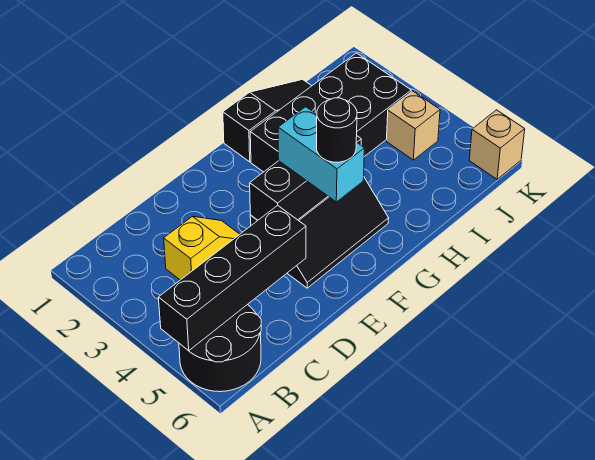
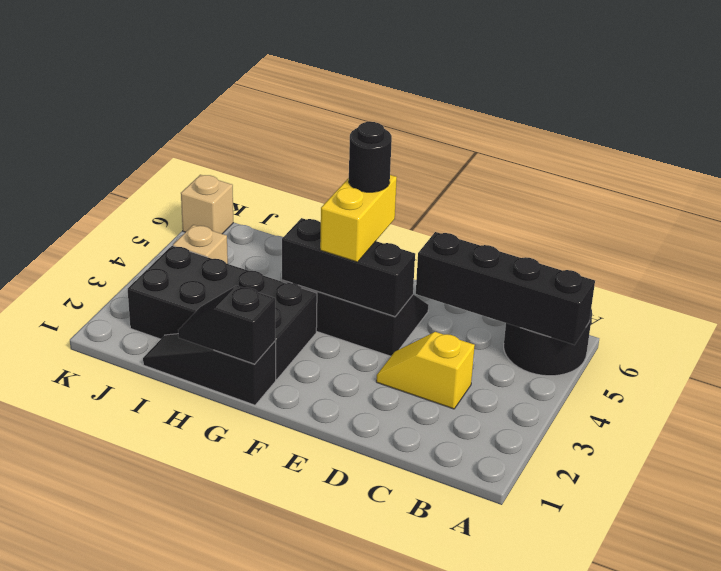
cyan 1x2 brick [278,107,364,202] -> yellow 1x2 brick [320,175,397,262]
none -> black 1x2 slope [178,286,276,364]

